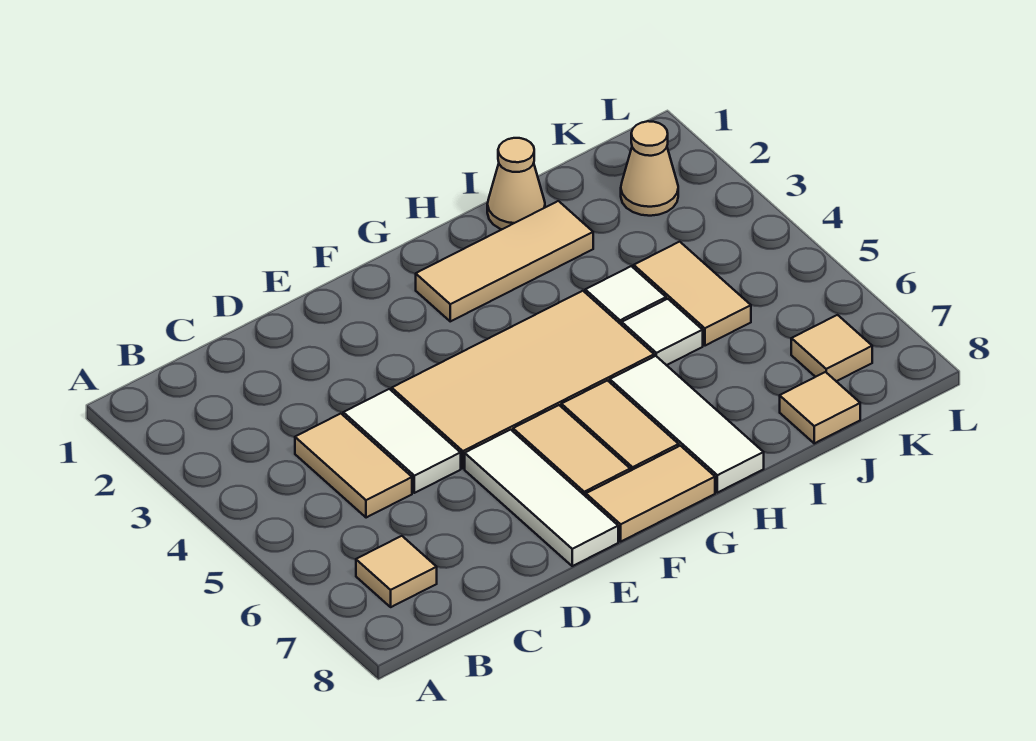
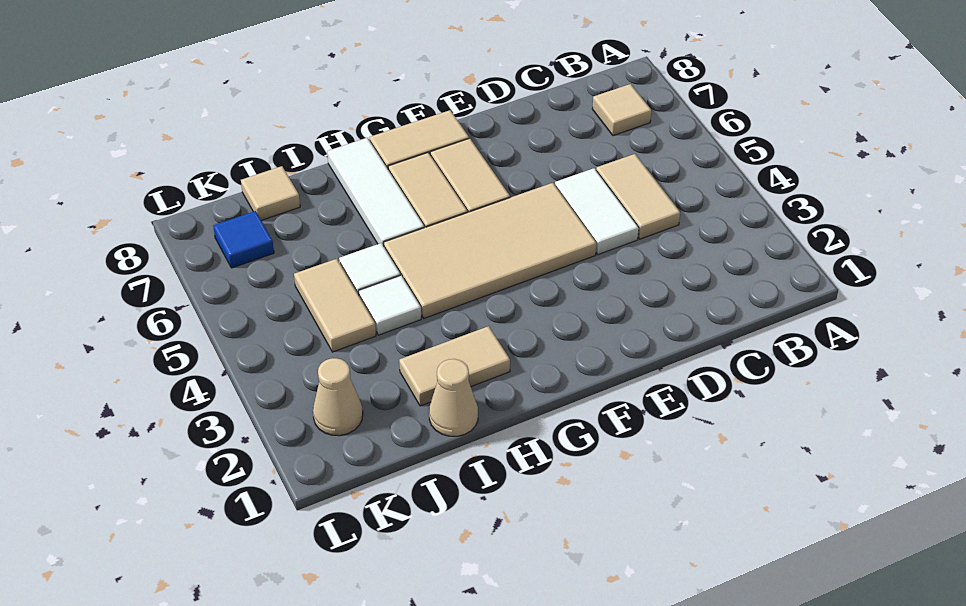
white 1x3 tile [465,430,618,566] -> none
tan 1x3 tile [416,201,593,321] -> tan 1x2 tile [399,326,510,406]
tan 1x1 tile [791,315,872,381] -> blue 1x1 tile [213,211,274,268]

